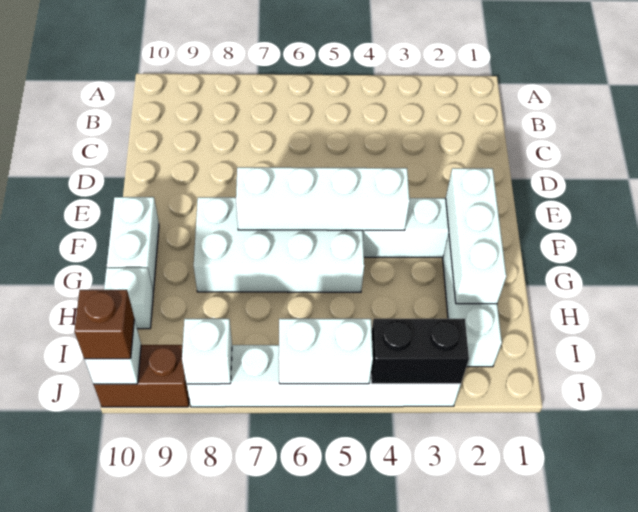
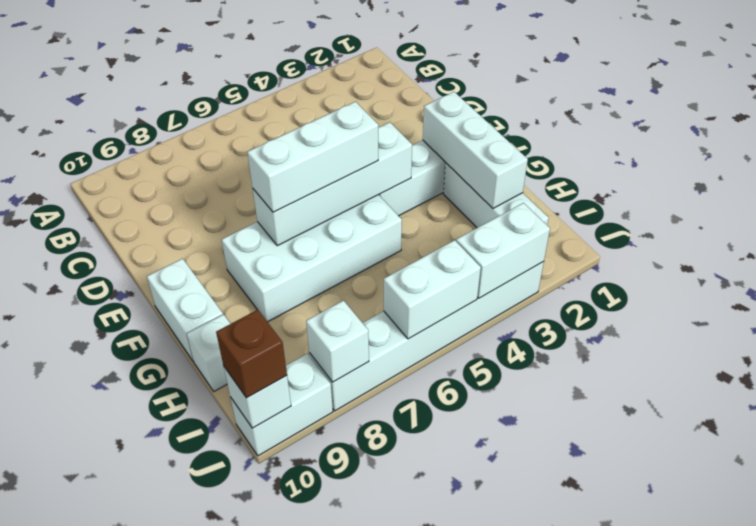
none -> white 1x3 brick [247,102,378,212]
black 1x2 brick [371,319,469,384] -> white 1x2 brick [456,203,550,298]
brown 1x2 brick [94,345,189,407] -> white 1x2 brick [230,354,333,456]

